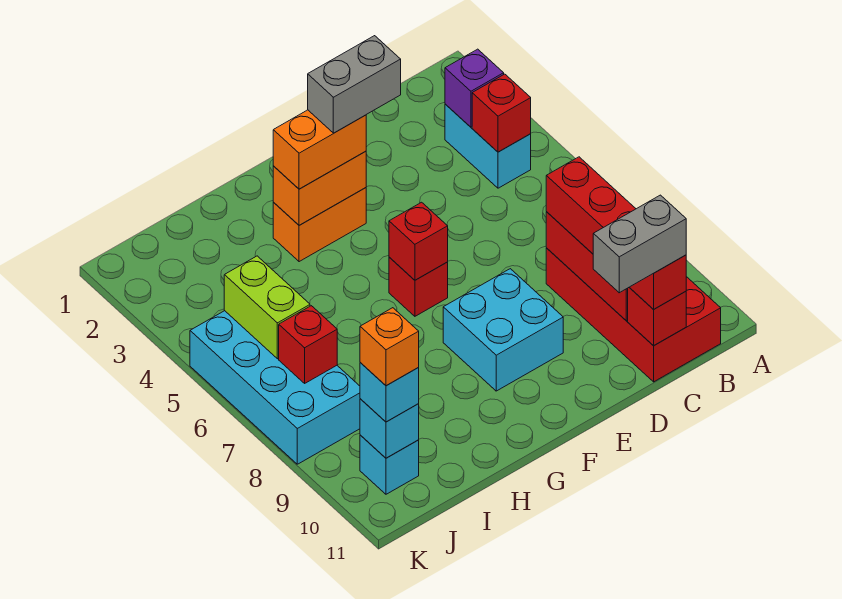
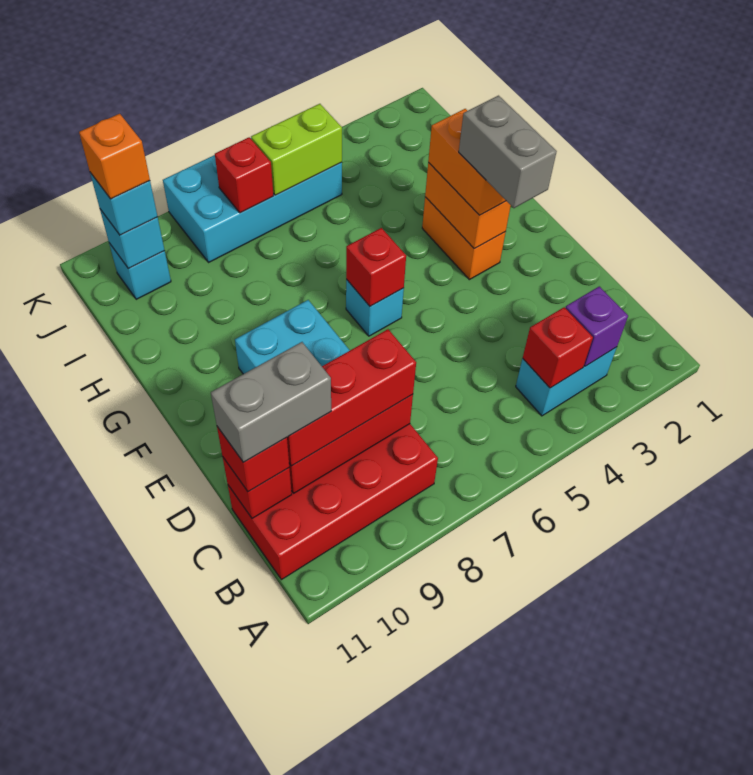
grey 1x2 brick [593,195,686,293] -> grey 1x2 brick turned to [211,342,331,462]
red 1x1 brick [389,257,448,316] -> cyan 1x1 brick [346,280,404,336]

